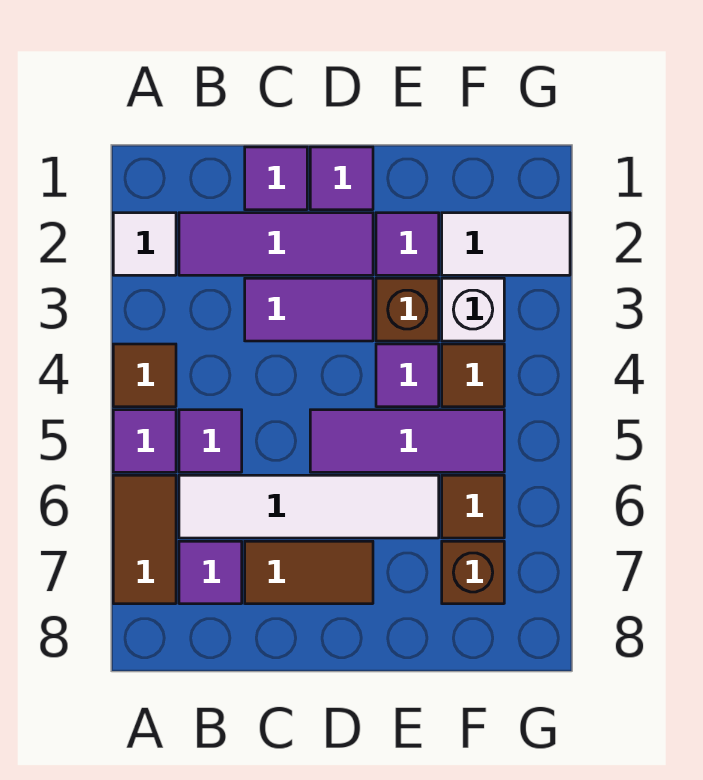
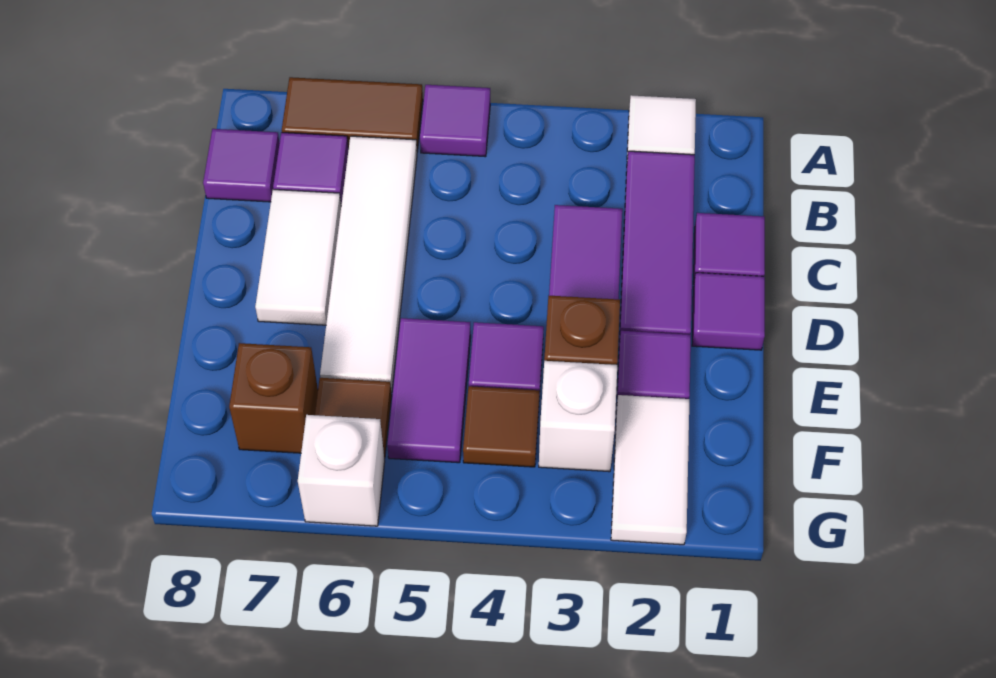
brown 1x1 tile [113,344,176,407] -> none
purple 1x1 tile [179,410,242,472] -> purple 1x1 tile moved to [203,129,280,202]
brown 1x2 tile [245,541,373,604] -> white 1x2 tile [255,190,341,325]
purple 1x3 tile [310,410,504,472] -> purple 1x2 tile [387,318,471,463]
none -> white 1x1 brick [298,415,385,526]

